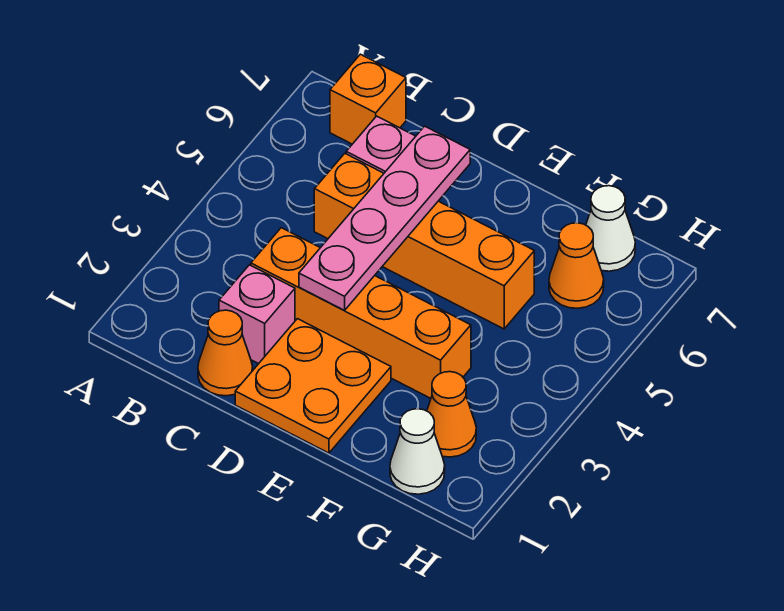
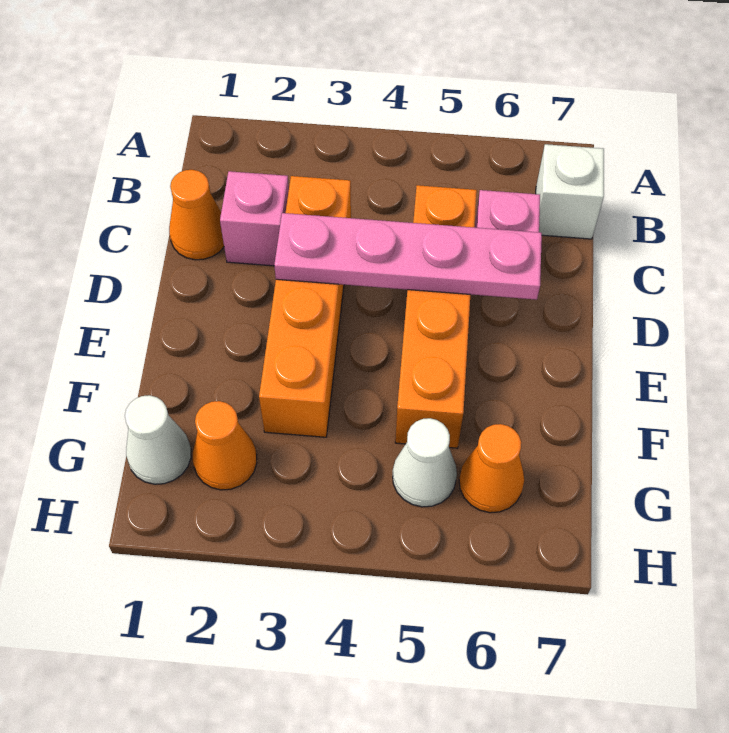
orange 1x1 brick [330,54,406,144] -> white 1x1 brick [536,144,604,239]
orange 2x2 plate [235,319,391,453] -> none
white 1x1 cone [586,186,635,271] -> white 1x1 cone moved to [393,418,457,507]

